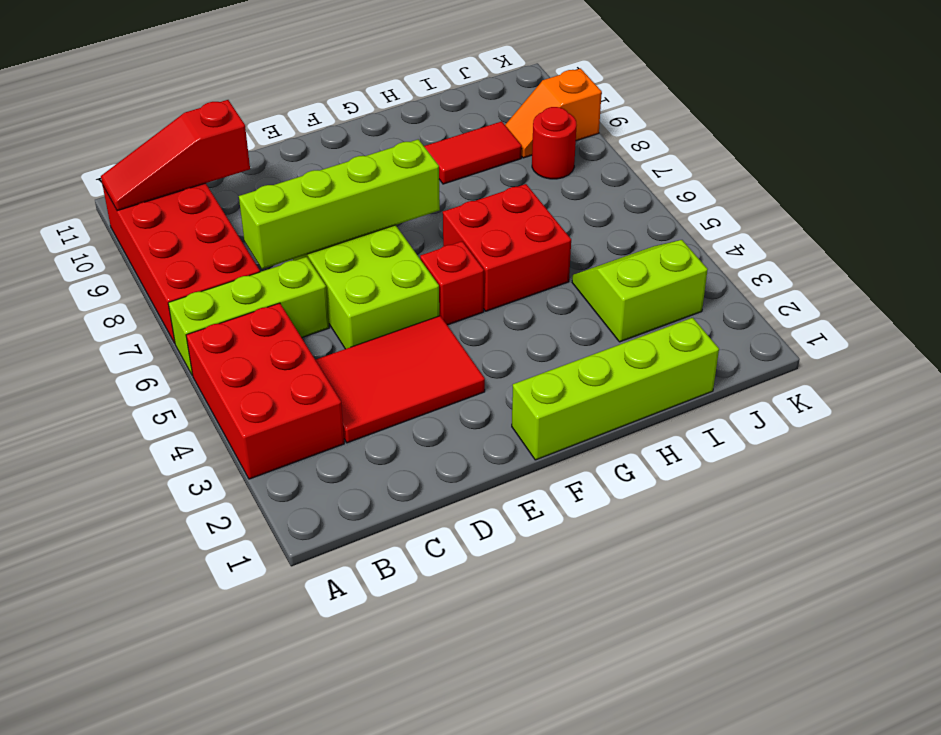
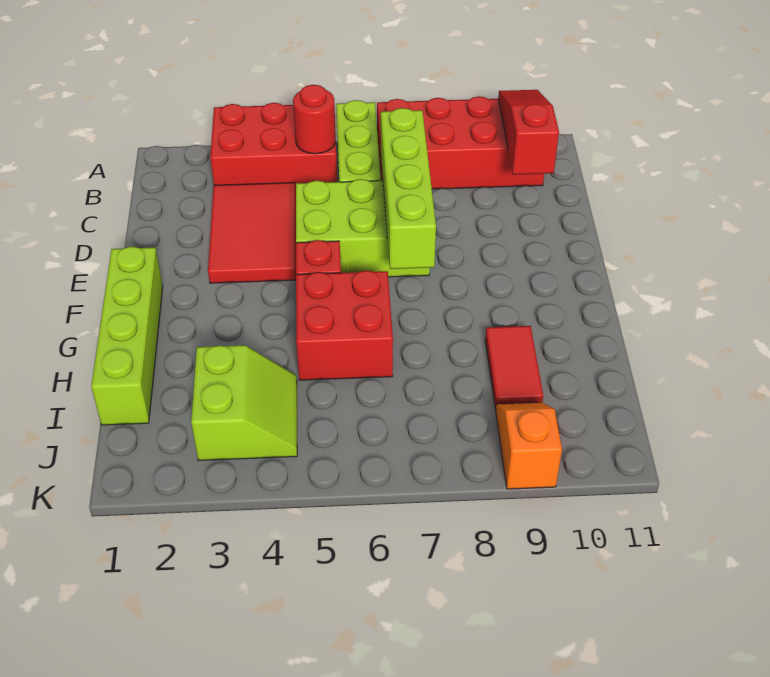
red 1x1 round brick [532,107,577,179] -> red 1x1 round brick moved to [293,85,336,154]

